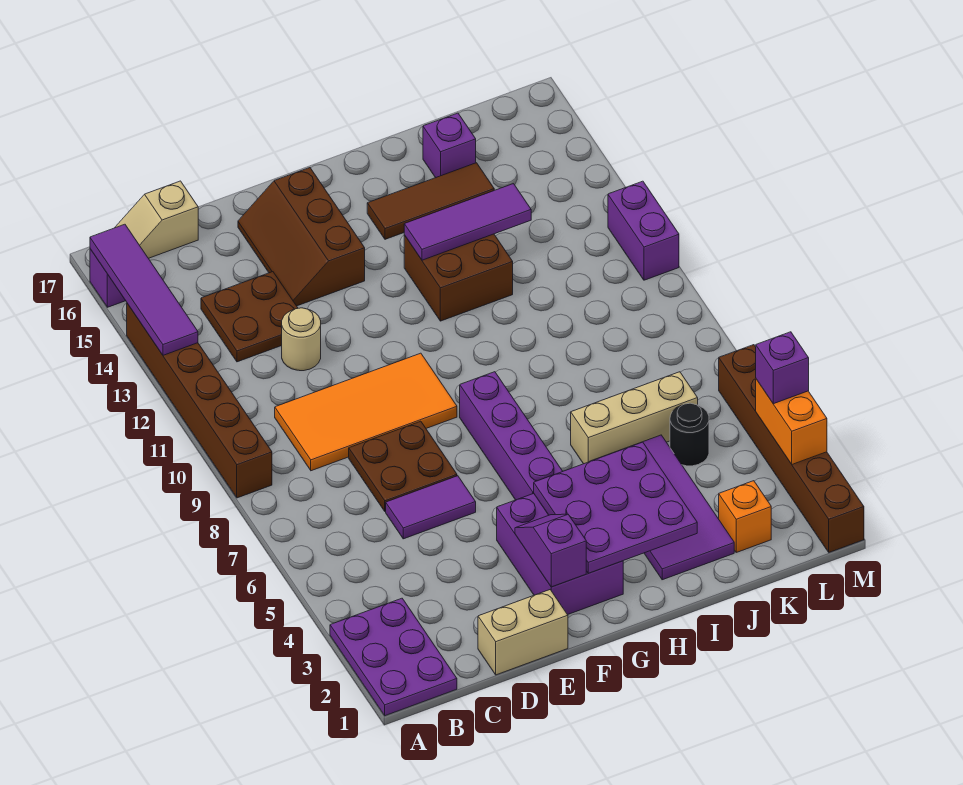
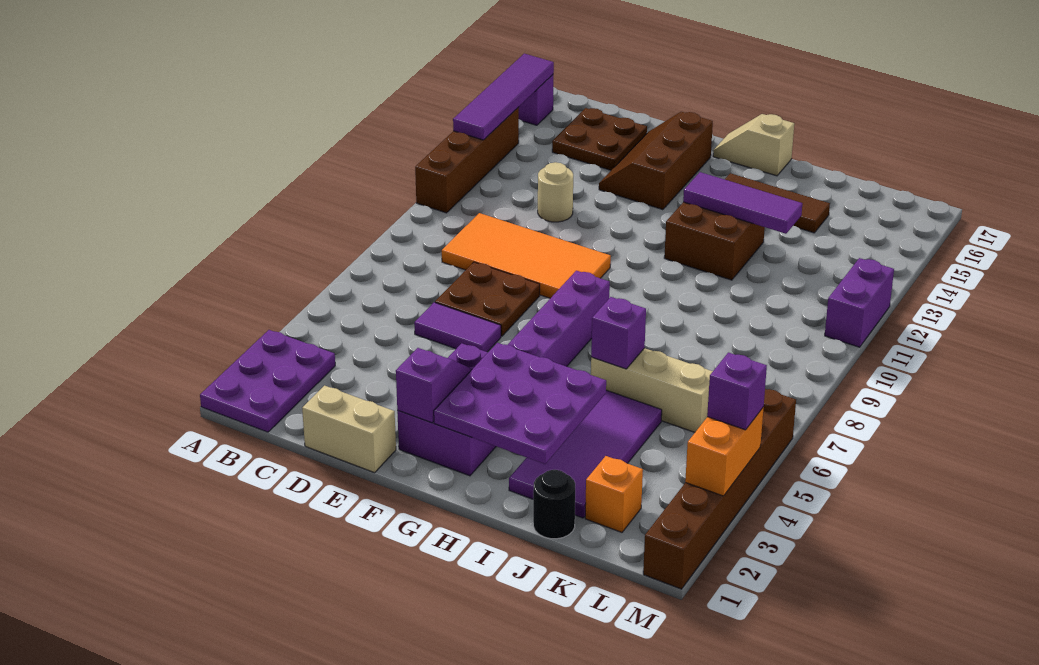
brown 1x6 brick [127,304,272,498] -> brown 1x4 brick [415,107,519,213]
tan 1x2 slope [115,181,198,258] -> tan 1x2 slope moved to [713,114,794,176]
brown 2x2 plate [201,272,298,362] -> brown 2x2 plate moved to [552,108,647,170]
purple 1x1 brick [423,113,476,178] -> purple 1x1 brick moved to [591,297,646,369]
black 1x1 round brick [670,403,709,466] -> black 1x1 round brick moved to [533,470,575,539]

